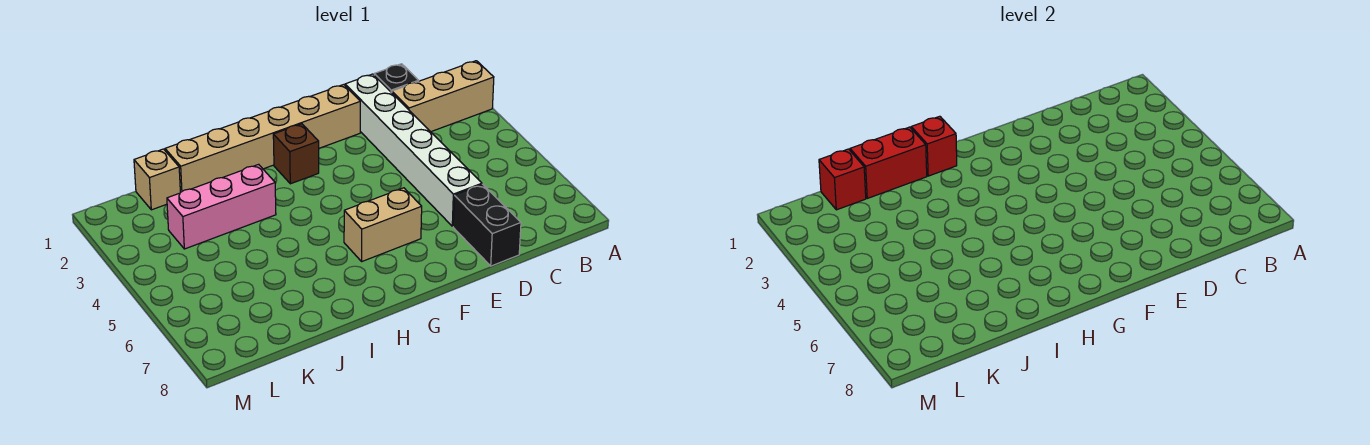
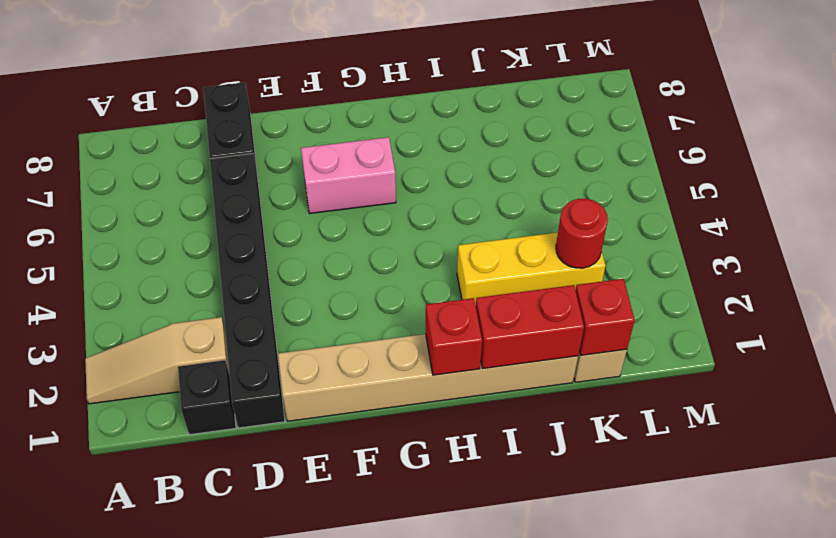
tan 1x3 brick [392,61,494,132] -> tan 1x3 slope [85,317,229,404]
white 1x6 brick [345,74,482,226] -> black 1x6 brick [210,154,285,428]
tan 1x2 brick [344,188,422,261] -> pink 1x2 brick [301,137,396,213]
brown 1x1 brick [273,124,319,184] -> none
pink 1x3 brick [167,164,276,249] -> yellow 1x3 brick [457,233,606,306]
none -> red 1x1 round brick [556,199,608,268]

